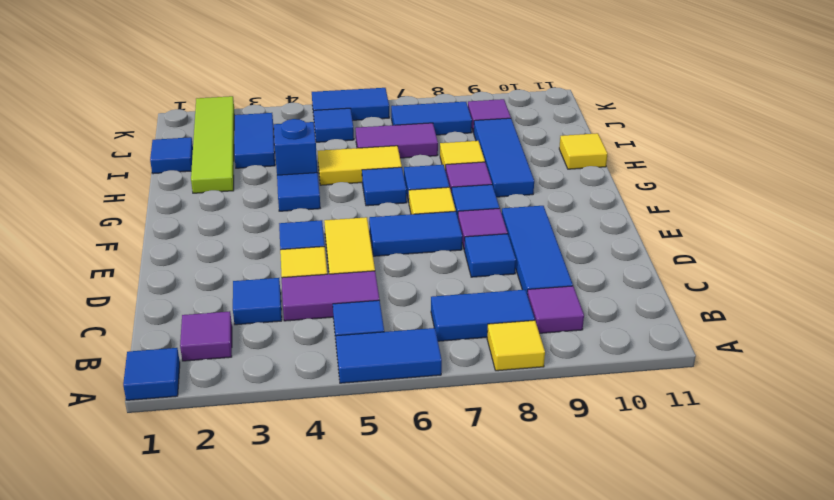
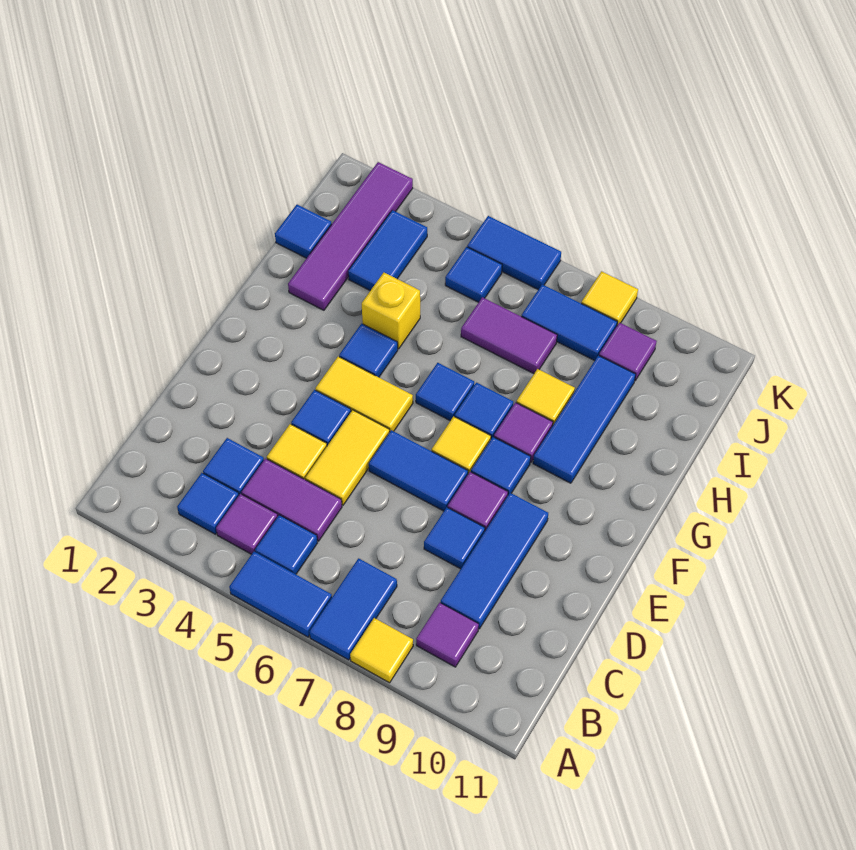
blue 1x1 tile [123,348,180,400] -> blue 1x1 tile moved to [177,473,239,534]
purple 1x1 tile [180,311,232,361] -> purple 1x1 tile moved to [216,494,278,554]
blue 1x2 tile [431,290,535,341] -> blue 1x2 tile turned to [310,558,397,660]
lime 1x4 tile [191,96,234,193] -> purple 1x4 tile [288,162,413,310]
blue 1x1 brick [274,119,318,175] -> yellow 1x1 brick [362,273,420,349]
yellow 1x2 tile [318,146,402,185] -> yellow 1x2 tile moved to [315,357,413,432]
yellow 1x1 tile [559,133,608,169] -> yellow 1x1 tile moved to [581,271,638,325]

